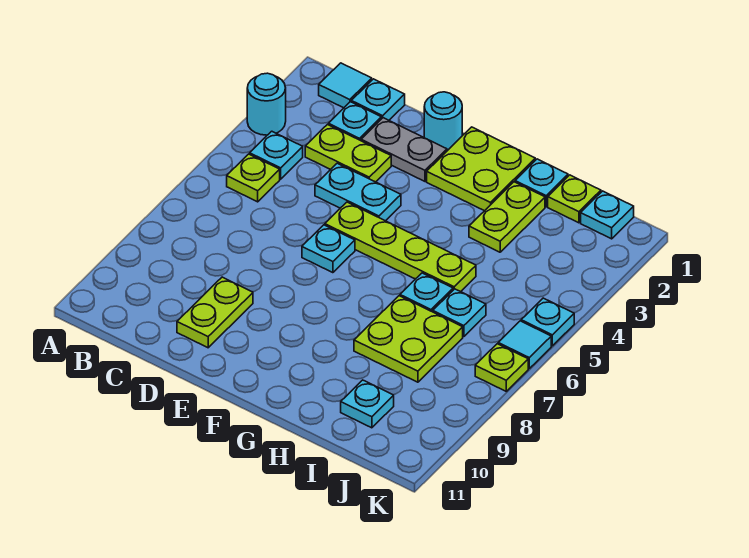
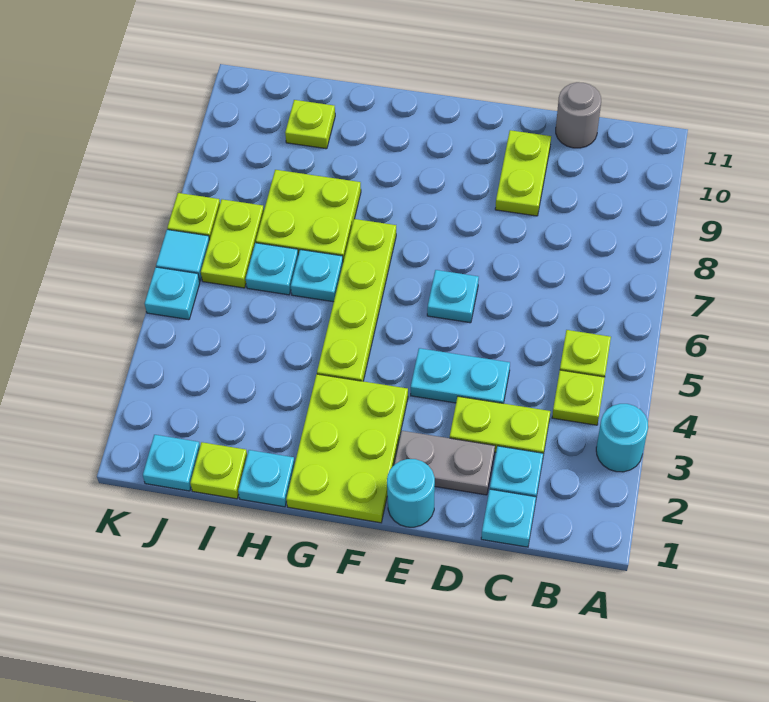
cyan 1x1 tile [319,63,372,108] -> none
cyan 1x1 plate [250,131,303,179] -> lime 1x1 plate [552,370,605,425]
none -> grey 1x1 round brick [556,82,601,148]
lime 1x4 plate [325,202,476,292] -> lime 1x4 plate turned to [317,219,396,381]
lime 2x2 plate [427,127,535,211] -> lime 2x3 plate [286,374,408,523]
lime 1x2 plate [469,182,545,252] -> lime 1x2 plate moved to [201,199,264,288]
cyan 1x1 plate [341,380,394,428] -> lime 1x1 plate [285,100,335,149]

